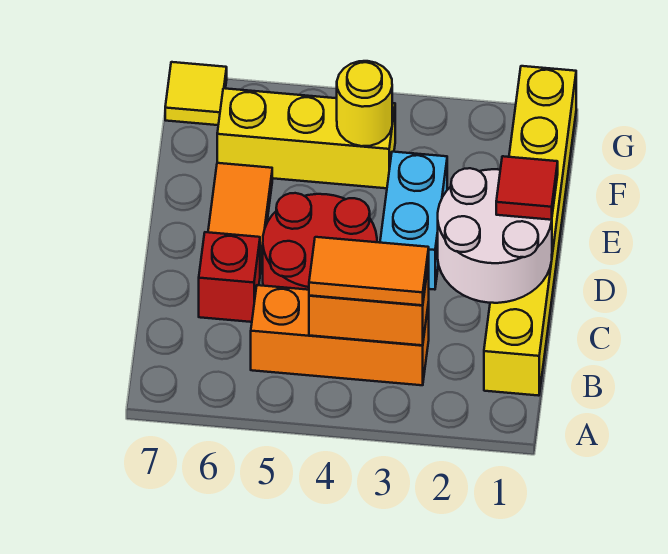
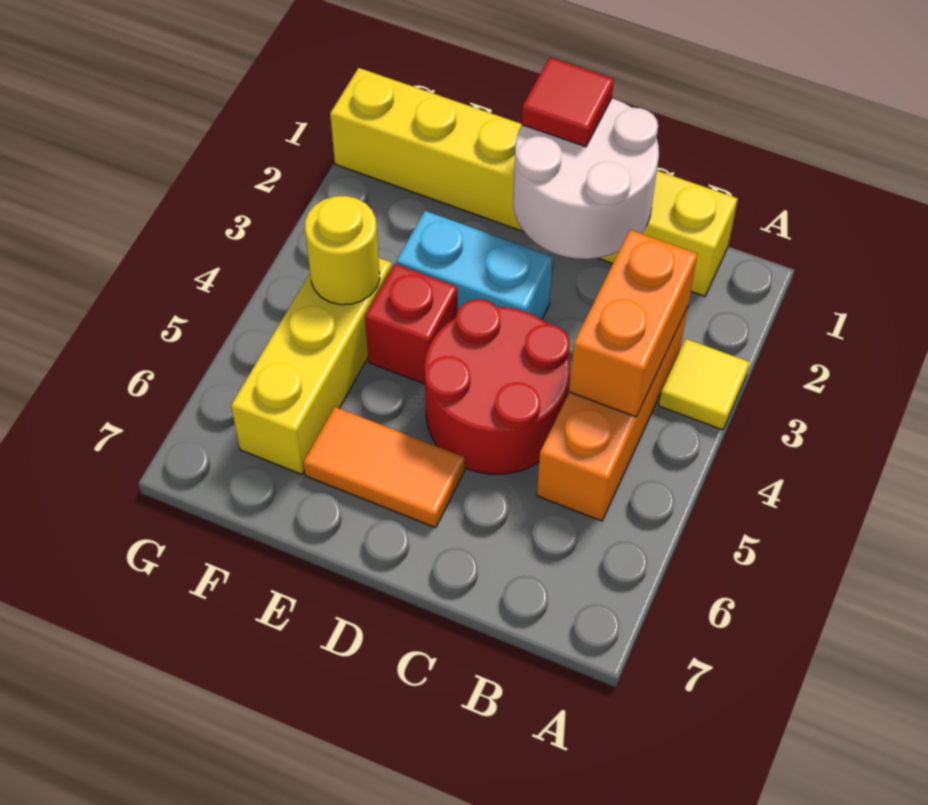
orange 1x2 tile [309,237,429,305] -> none
red 1x1 brick [199,232,260,322] -> red 1x1 brick moved to [365,264,458,384]
yellow 1x1 tile [165,62,227,125] -> yellow 1x1 tile moved to [659,339,750,430]

